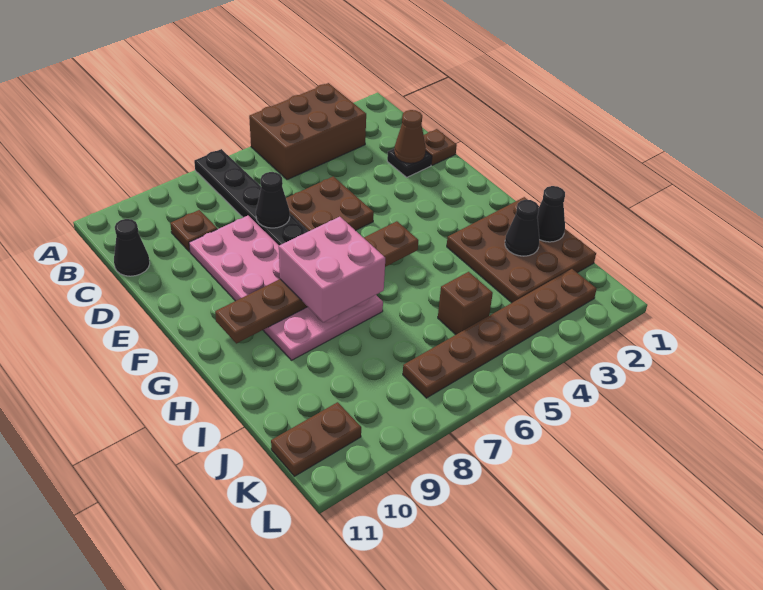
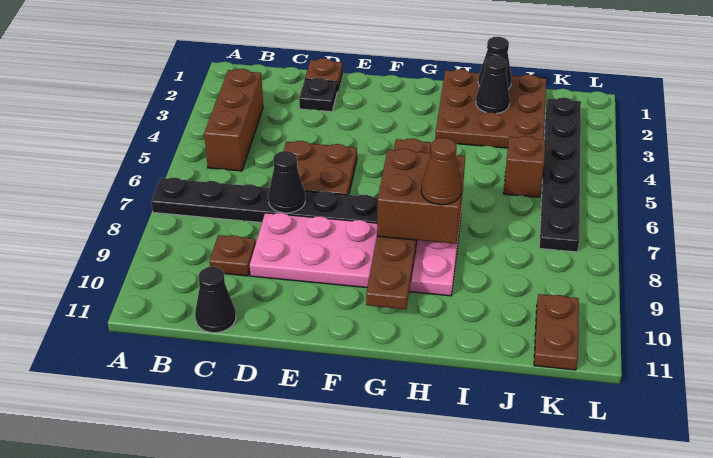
brown 2x3 brick [249,83,366,180] -> brown 1x3 brick [204,69,263,171]
brown 1x1 cone [394,110,426,163] -> brown 1x1 cone moved to [421,138,461,205]
pink 2x2 brick [279,217,385,322] -> brown 2x2 brick [377,149,465,244]
brown 1x6 plate [403,269,597,398] -> black 1x6 plate [539,97,581,252]

